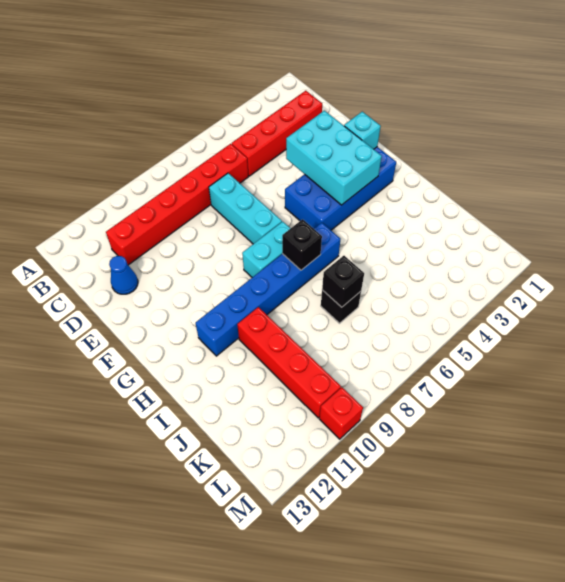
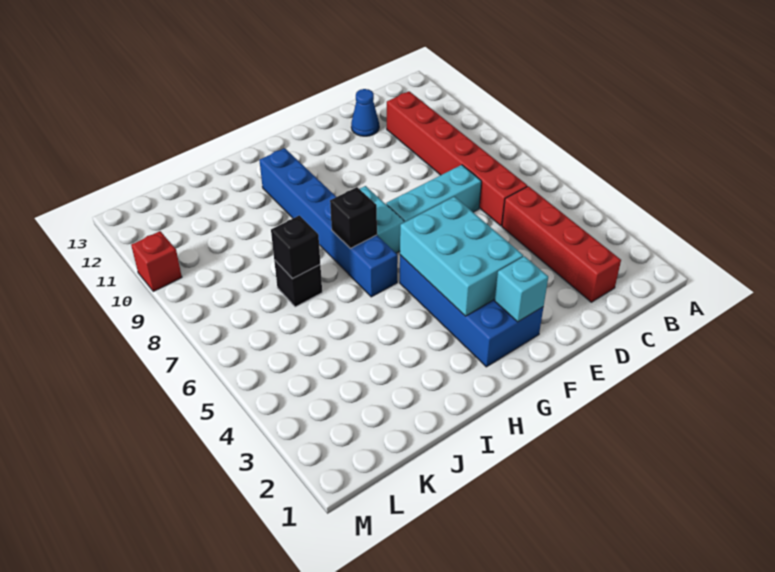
cyan 2x3 brick [286,111,382,205] -> cyan 2x3 brick turned to [400,197,523,316]
red 1x4 brick [237,307,341,418] -> none

